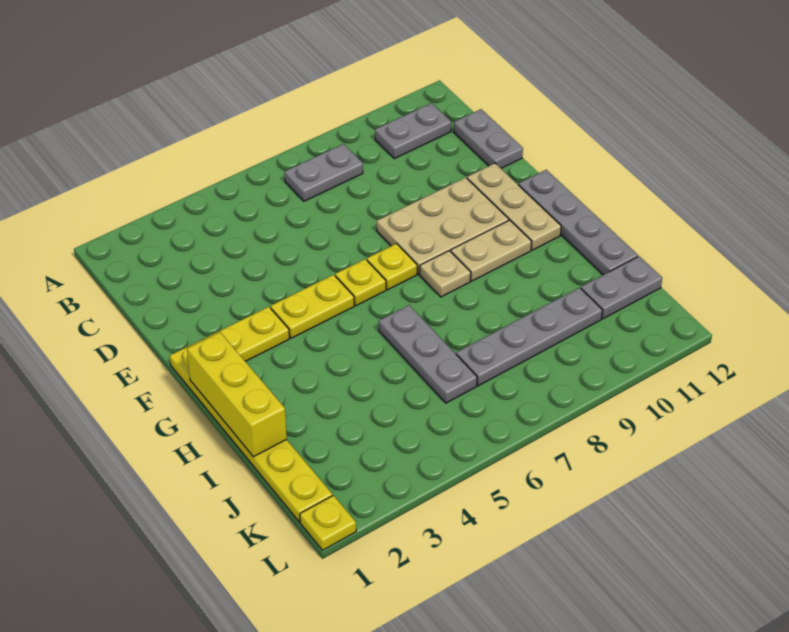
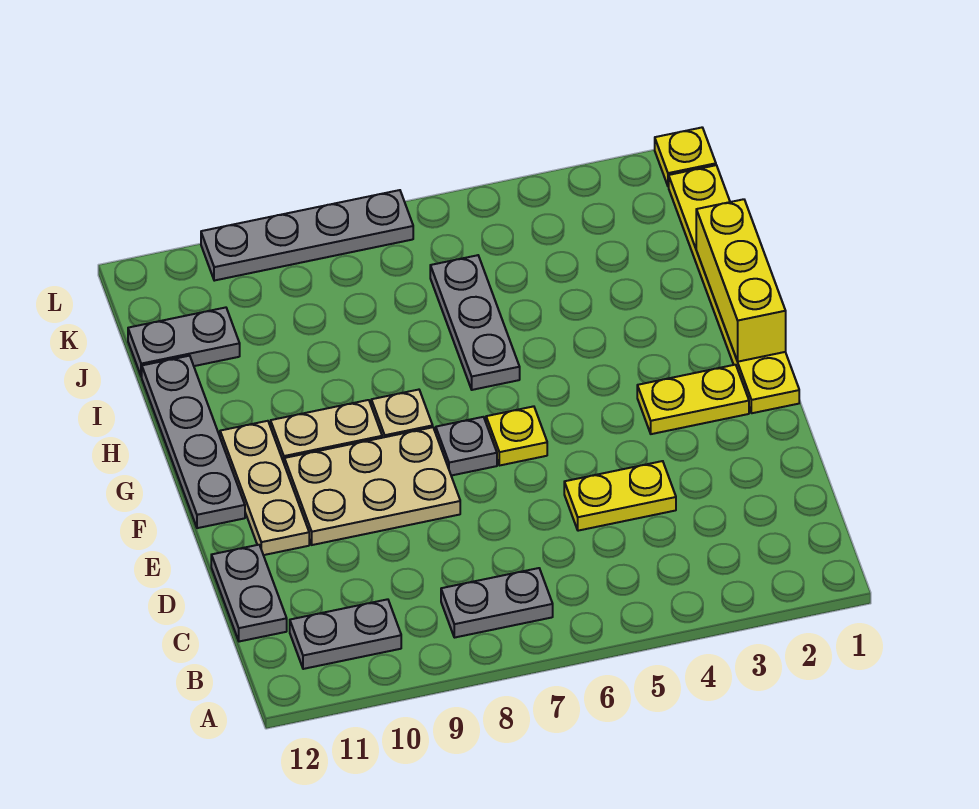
yellow 1x2 plate [270,275,354,338] -> yellow 1x2 plate moved to [564,461,676,531]
yellow 1x1 plate [367,244,417,290] -> grey 1x1 plate [436,417,497,476]
grey 1x4 plate [456,288,602,386] -> grey 1x4 plate moved to [201,190,413,281]

